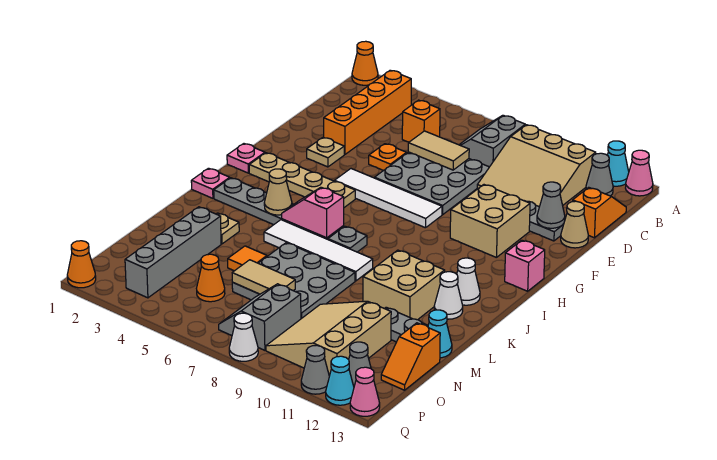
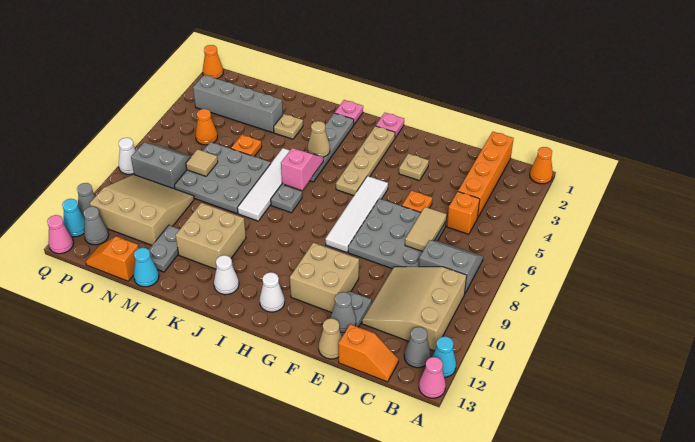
orange 1x4 brick [324,70,411,154] -> orange 1x4 brick turned to [458,132,514,217]
pink 1x1 brick [505,240,545,291] -> none
white 1x1 cone [434,272,463,319] -> white 1x1 cone moved to [260,272,285,312]
orange 1x1 tile [228,246,267,271] -> orange 1x1 plate [231,135,262,157]
tan 1x2 tile [232,260,295,294] -> tan 1x1 tile [186,149,218,176]

